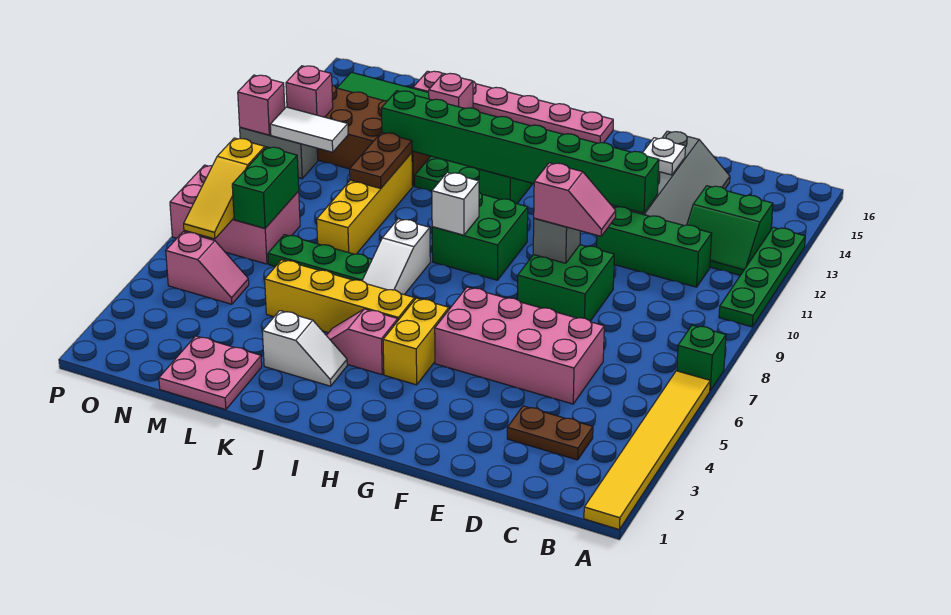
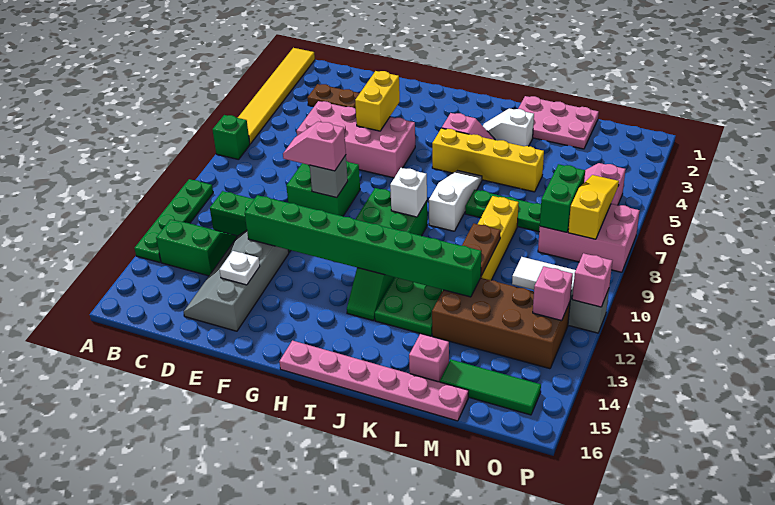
yellow 1x2 brick [383,298,449,385] -> yellow 1x2 brick moved to [355,71,400,131]
pink 2x2 plate [159,336,262,410] -> pink 2x3 plate [518,96,599,149]

